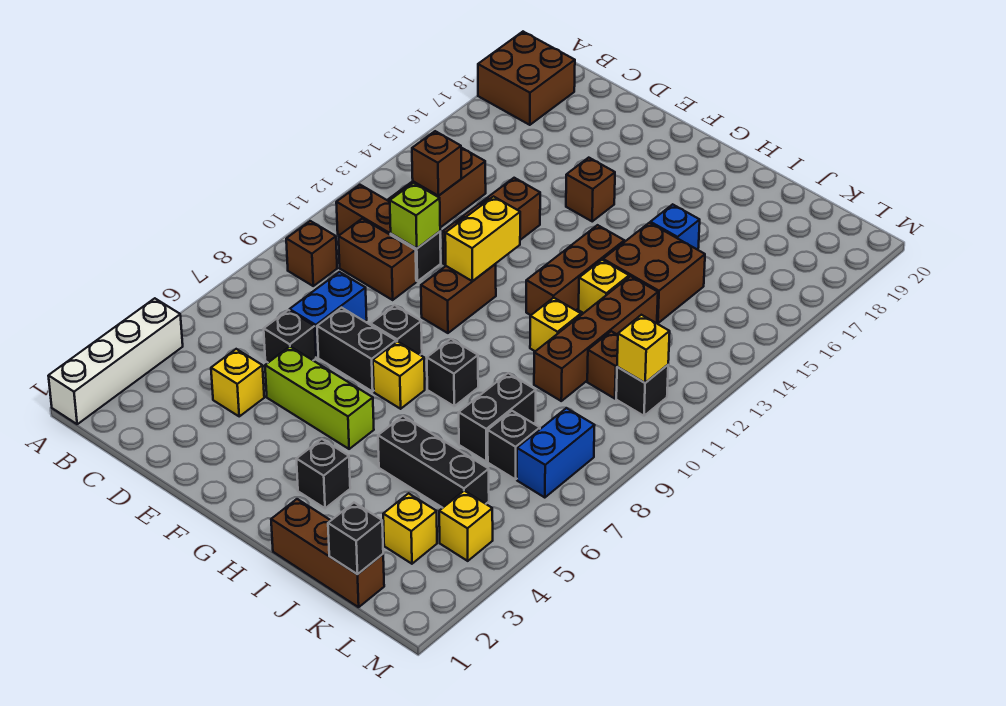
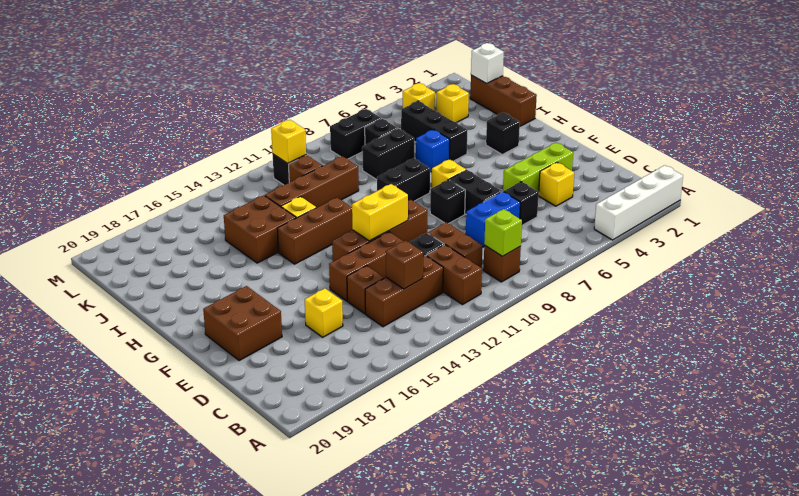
brown 2x2 brick [478,32,575,125] -> brown 2x2 brick moved to [203,286,282,361]
lime 1x1 brick [390,183,440,248] -> lime 1x1 brick moved to [484,209,522,256]
lime 1x3 brick [265,347,374,449] -> lime 1x3 brick turned to [503,143,573,192]
brown 1x2 brick [421,264,496,333] -> brown 1x4 brick [332,200,427,261]
brown 1x1 brick [566,158,615,221] -> brown 1x1 brick moved to [347,266,384,314]
black 1x1 brick [427,339,478,406] -> black 1x2 brick [377,158,430,201]
yellow 1x1 brick [530,298,581,351] -> yellow 1x1 brick moved to [305,288,343,337]
blue 1x1 brick [650,204,700,250] -> blue 1x1 brick moved to [416,130,450,172]
black 1x1 brick [328,503,383,574] -> white 1x1 brick [471,43,504,84]
blue 1x2 brick [517,408,595,498] -> black 1x2 brick [330,109,381,159]

